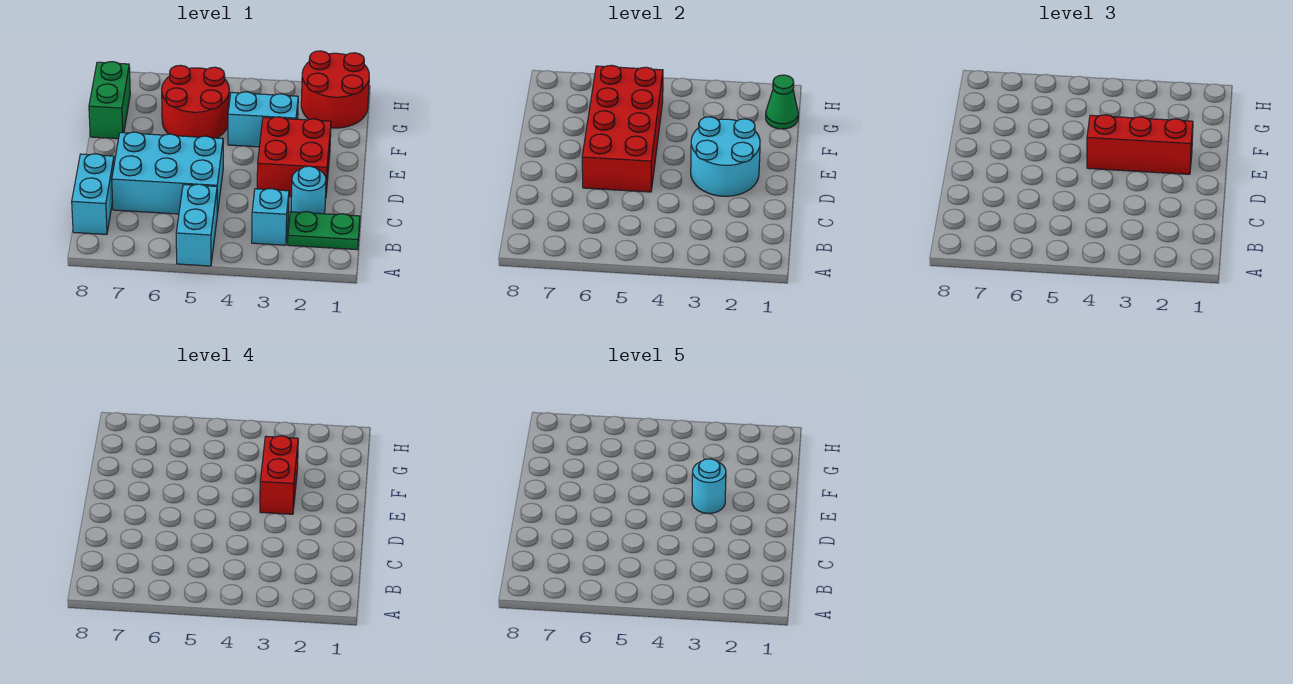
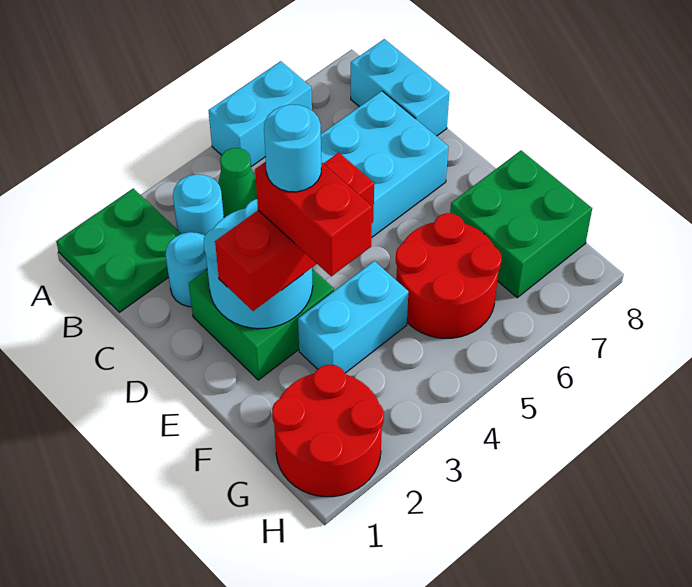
cyan 1x2 brick [176,184,217,266] -> cyan 1x2 brick turned to [208,61,312,167]
green 1x2 plate [288,212,360,250] -> green 2x2 plate [56,188,181,312]
cyan 1x1 brick [252,189,289,245] -> cyan 1x1 round brick [173,174,224,235]
red 2x2 brick [257,117,331,198] -> green 2x2 brick [189,269,334,380]
red 2x4 brick [582,65,663,192] -> none
green 1x2 brick [89,62,130,139] -> green 2x2 brick [450,151,592,298]
green 1x1 cone [766,75,798,129] -> green 1x1 cone moved to [218,148,257,217]

